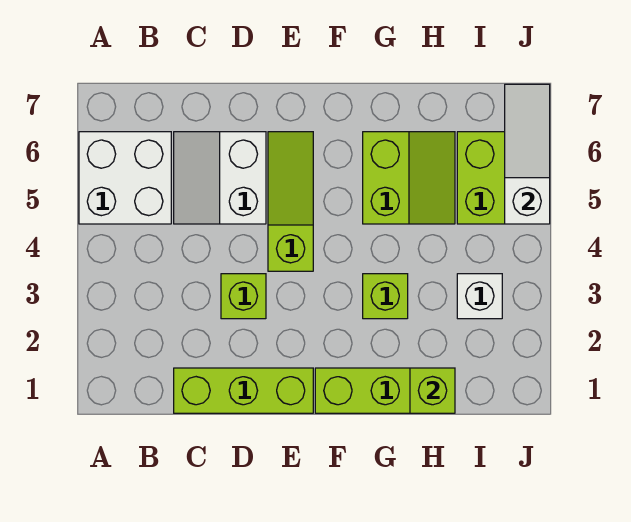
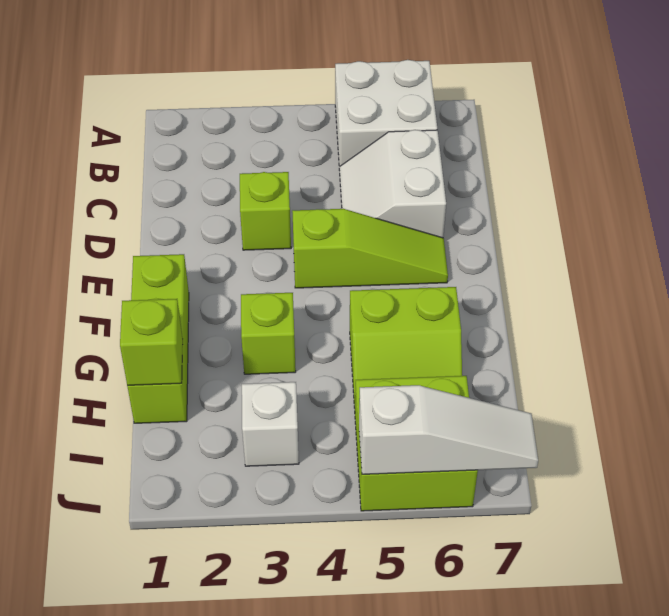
lime 1x3 brick [174,368,313,413] -> none
white 2x2 slope [174,132,266,224] -> white 2x2 slope turned to [340,130,446,238]

